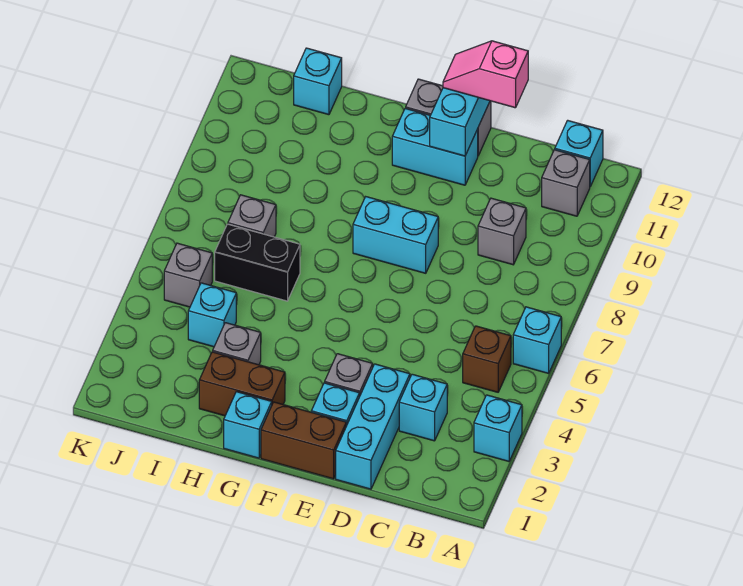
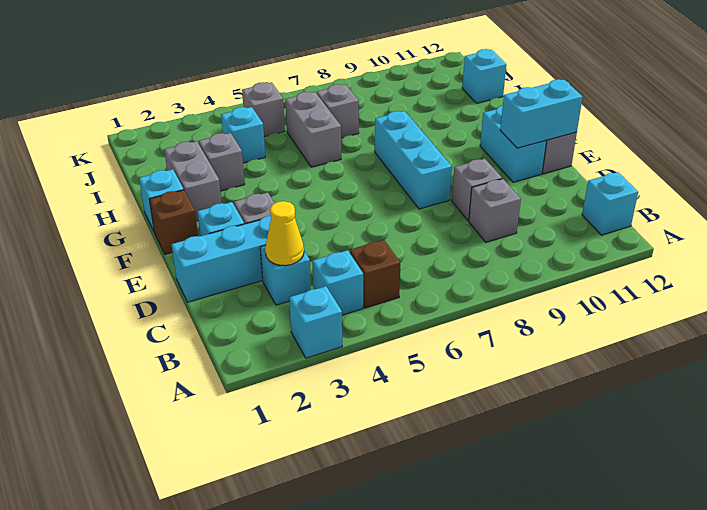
cyan 1x1 brick [513,307,561,373] -> cyan 1x1 brick moved to [312,250,363,315]
grey 1x1 brick [542,150,590,216] -> grey 1x1 brick moved to [452,159,502,221]
none -> yellow 1x1 cone [265,201,304,266]
pink 1x2 slope [443,41,528,108] -> none
brown 1x2 brick [261,402,346,479] -> brown 1x1 brick [149,190,198,254]
cyan 1x2 brick [353,197,438,273] -> cyan 1x3 brick [375,111,452,209]
brown 1x2 brick [199,352,285,416] -> grey 1x2 brick [164,141,222,221]
black 1x2 brick [215,224,300,301] -> grey 1x2 brick [285,92,341,167]

